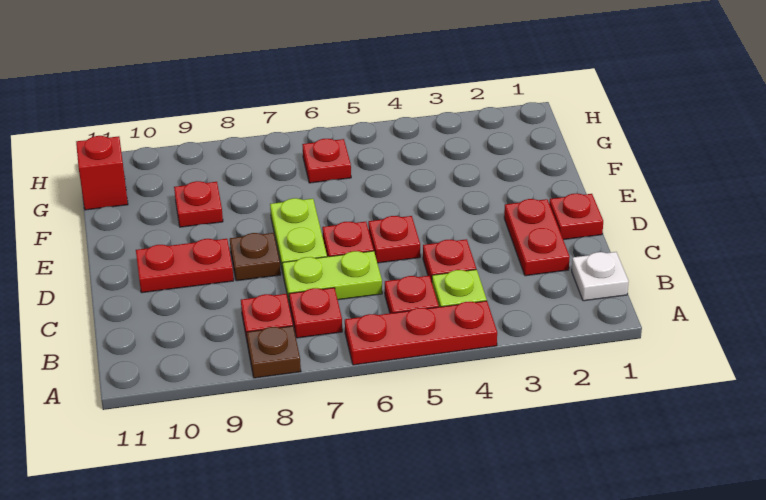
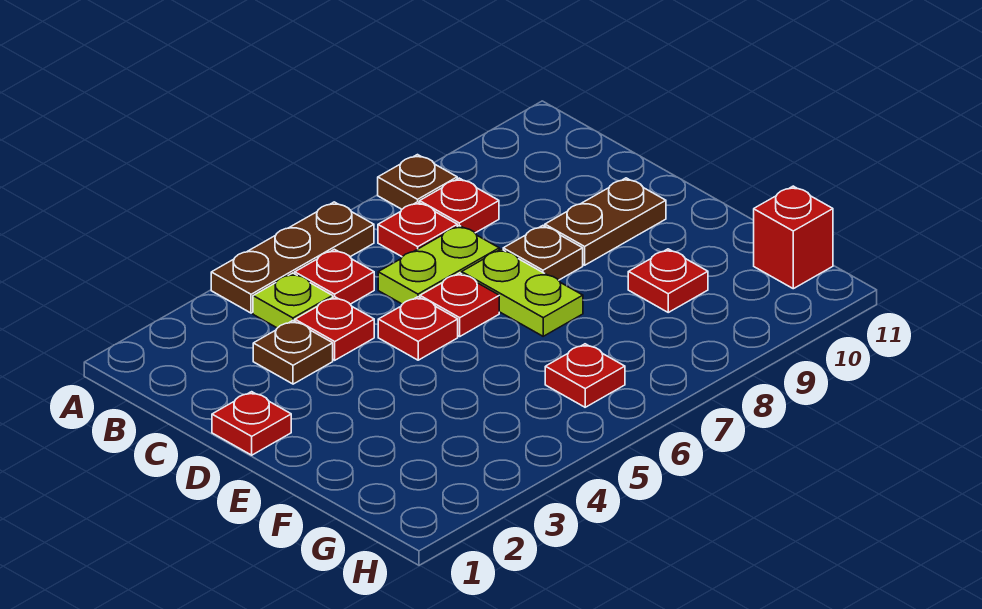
red 1x3 plate [345,301,497,365] -> brown 1x3 plate [211,202,374,313]
white 1x1 plate [572,252,629,301] -> none
red 1x2 plate [504,199,570,276] -> none
none -> brown 1x1 plate [253,321,333,384]
red 1x2 plate [136,239,234,293] -> brown 1x2 plate [545,178,666,265]

